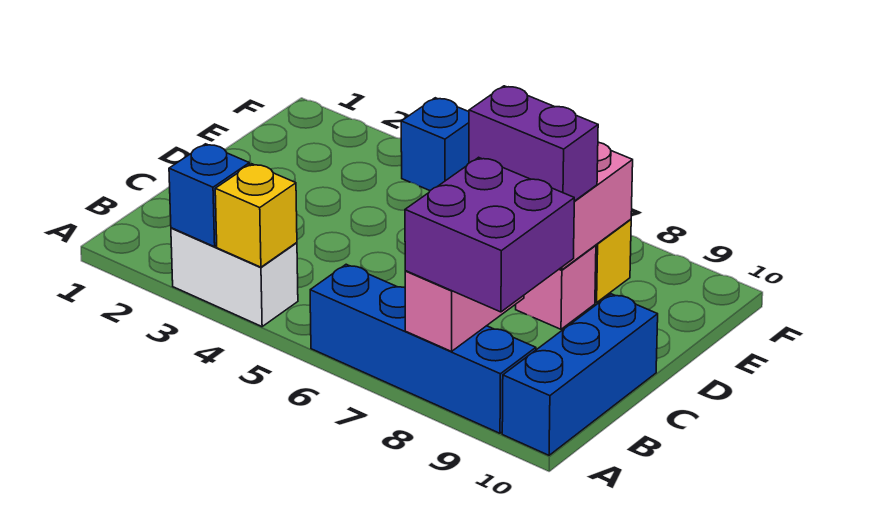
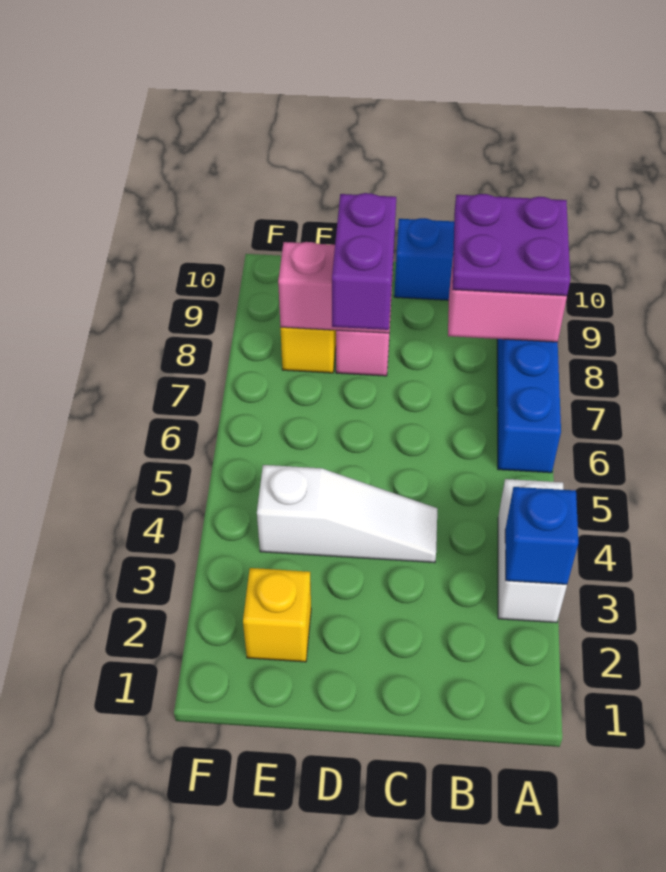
yellow 1x1 brick [215,164,297,267] -> yellow 1x1 brick moved to [243,568,311,662]
purple 2x2 brick [405,157,574,312] -> purple 2x2 plate [453,194,570,296]
none -> white 1x3 slope [257,465,437,563]
blue 1x1 brick [401,98,469,190] -> none

